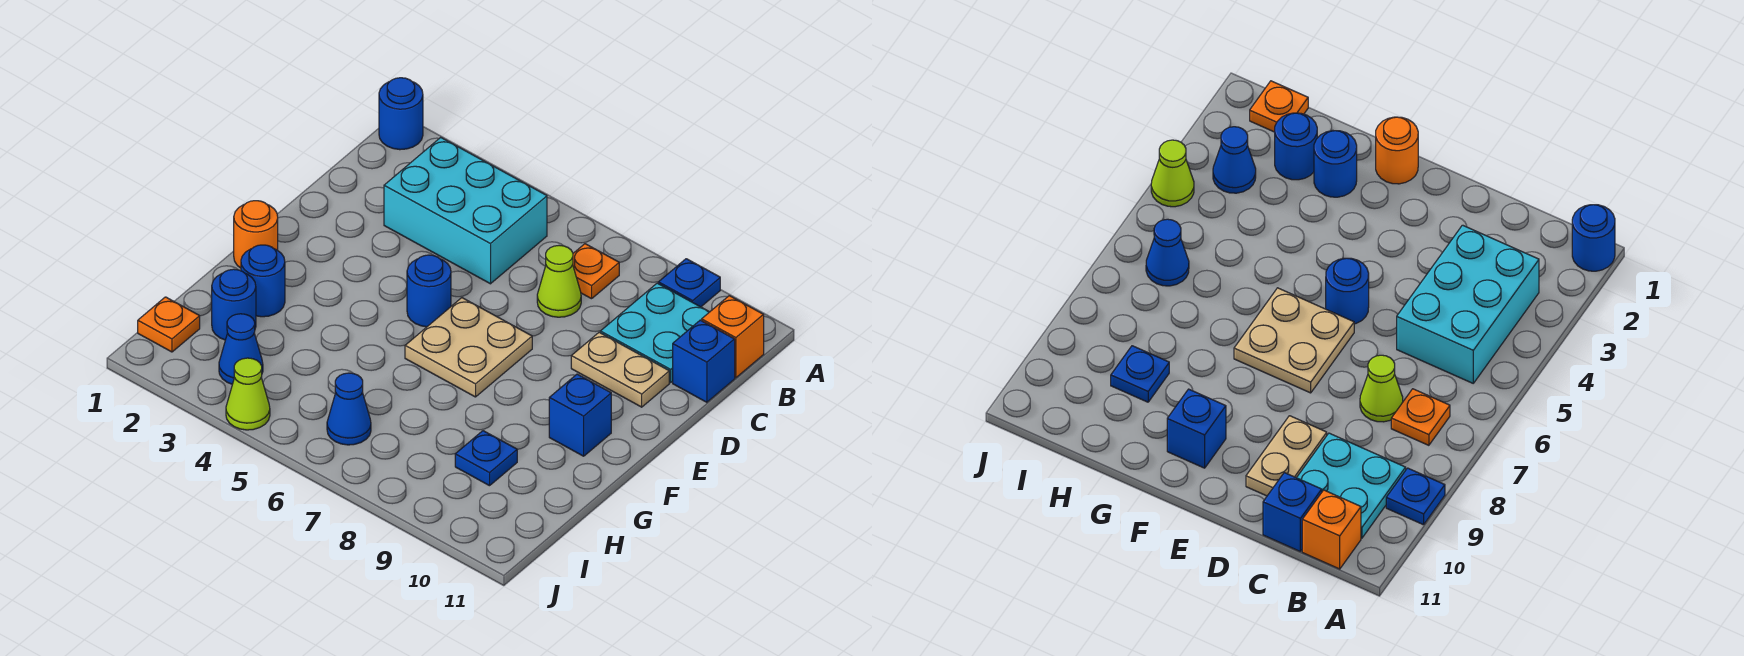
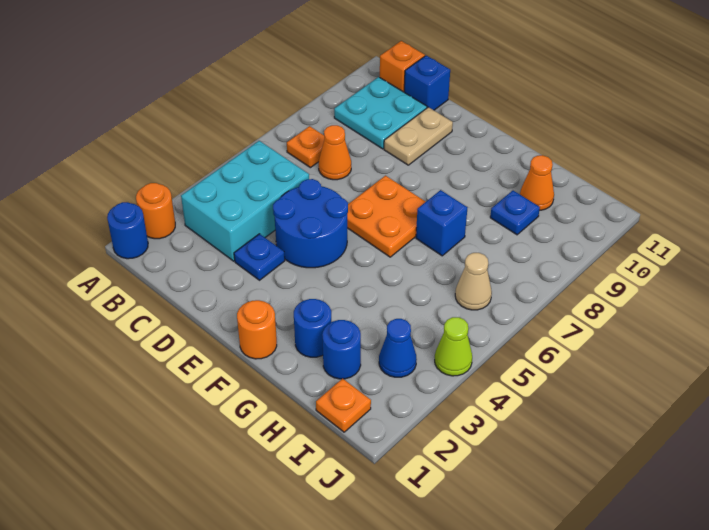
none -> orange 1x1 round brick [136,183,175,239]
blue 1x1 plate [658,259,720,307] -> blue 1x1 plate moved to [234,234,285,280]
lime 1x1 cone [537,245,581,317] -> orange 1x1 cone [319,125,351,180]
blue 1x1 round brick [407,255,451,327] -> blue 2x2 round brick [273,179,348,268]
tan 2x2 plate [405,298,532,397] -> orange 2x2 plate [347,176,426,257]
blue 1x1 brick [549,374,611,456] -> blue 1x1 brick moved to [416,190,467,256]
none -> orange 1x1 cone [520,155,554,210]
blue 1x1 cone [327,373,371,445] -> tan 1x1 cone [455,253,492,310]

